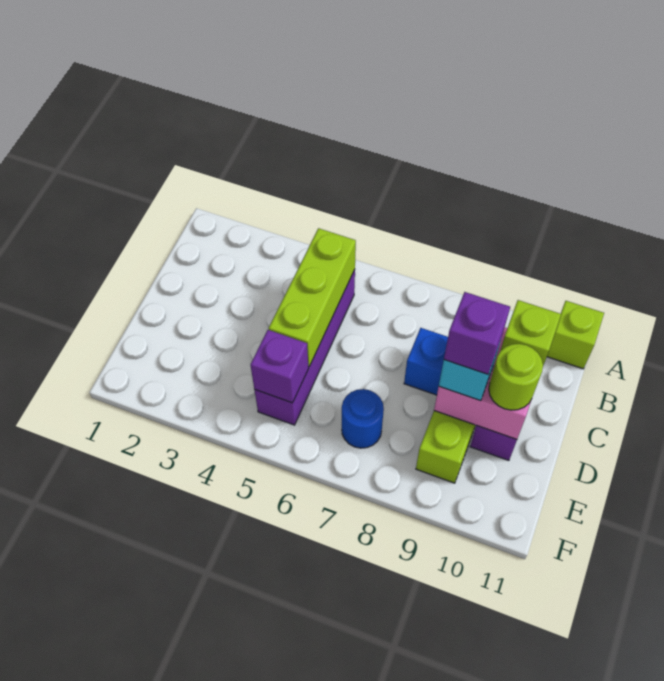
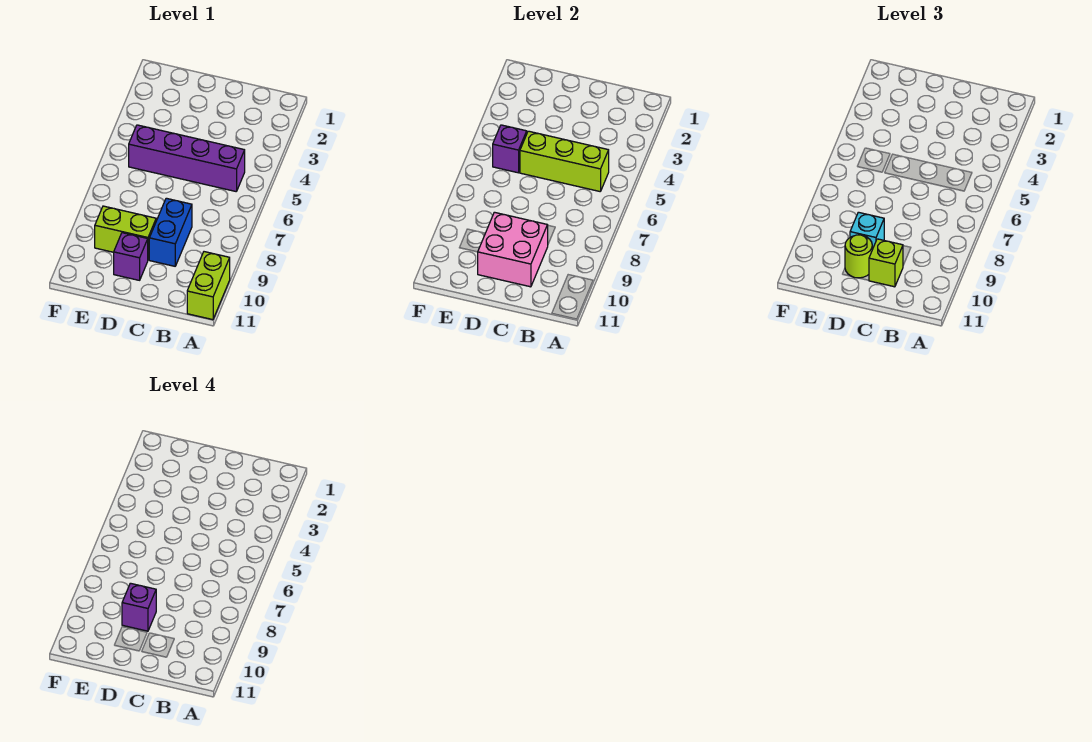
lime 1x1 brick [547,301,604,369] -> lime 1x2 brick [187,252,230,320]
blue 1x1 round brick [342,389,384,448] -> none

